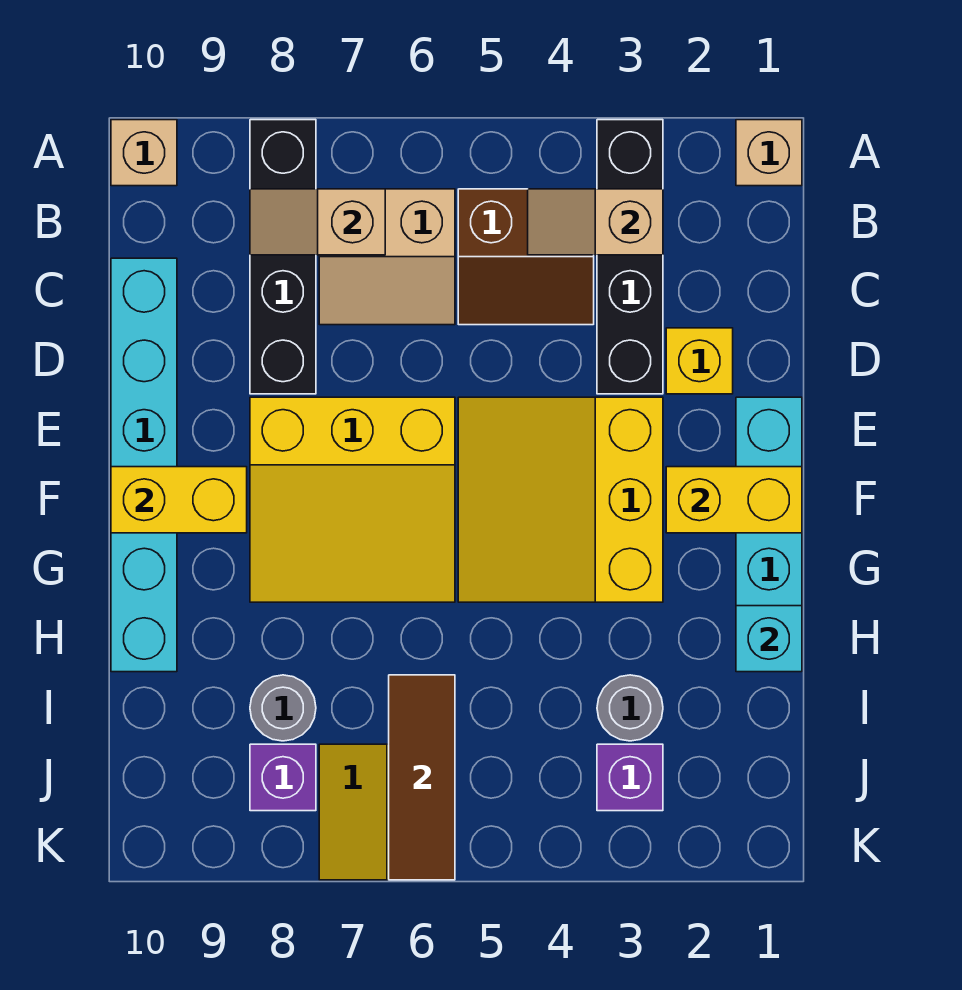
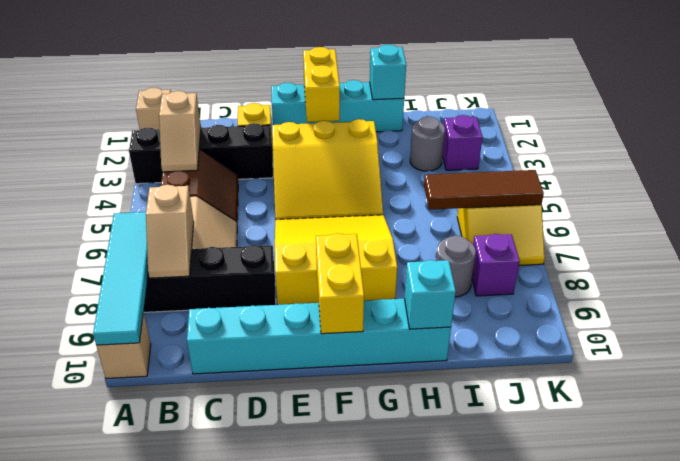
none -> cyan 1x4 tile [93,212,148,345]
yellow 3x3 slope [250,397,455,602] -> yellow 3x3 slope turned to [275,215,397,305]
none -> cyan 1x1 brick [404,260,456,329]

